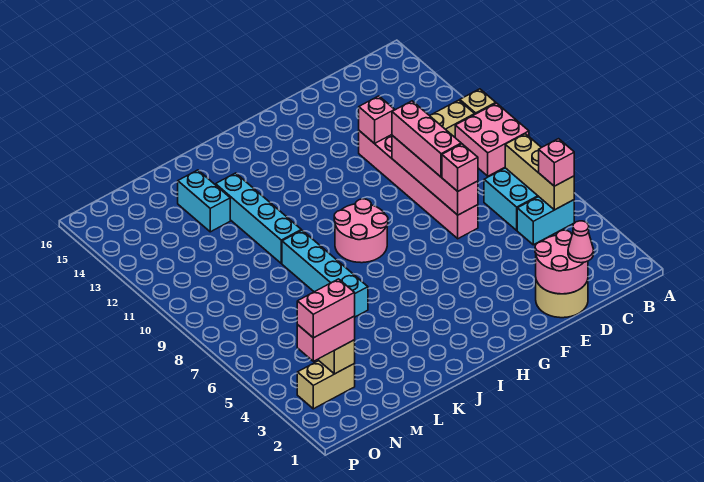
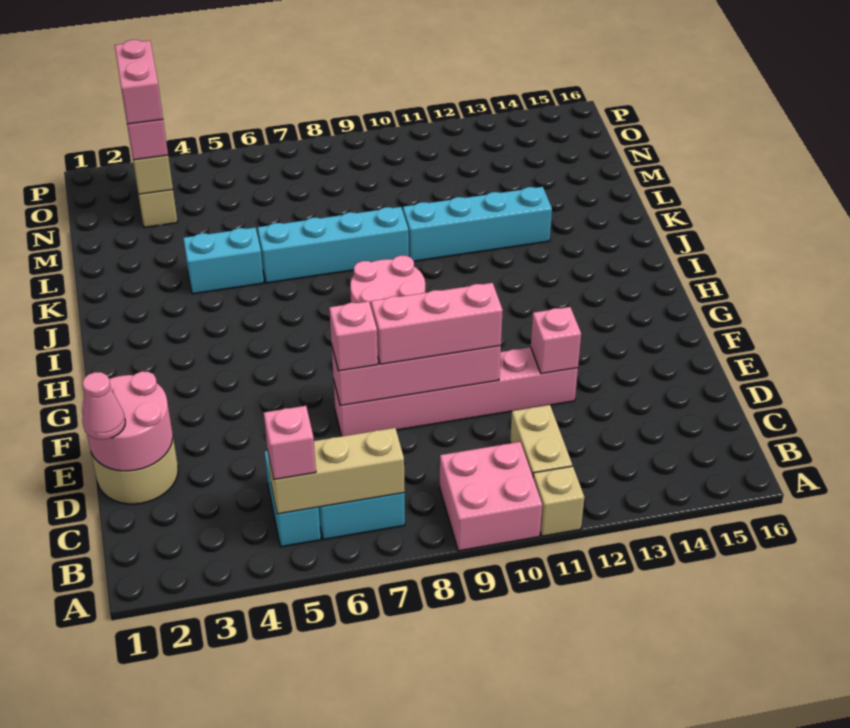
cyan 1x2 brick [178,170,230,232] -> cyan 1x2 brick moved to [183,228,264,294]

